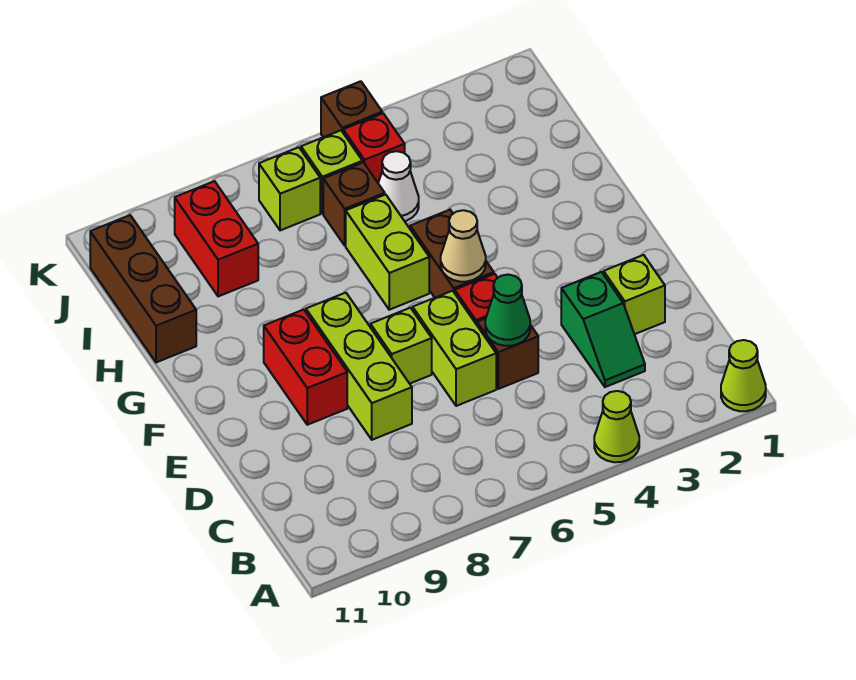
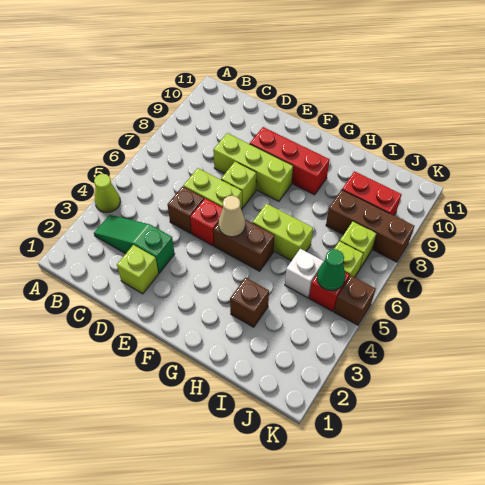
lime 1x1 cone [721,340,766,411] -> none
green 1x2 slope [561,272,645,387] -> green 1x3 slope [94,215,175,273]
green 1x1 cone [485,275,530,346] -> green 1x1 cone moved to [317,249,345,291]
red 1x2 brick [264,310,347,425] -> red 1x3 brick [250,127,330,195]
brown 1x3 brick [90,215,196,362] -> brown 1x3 brick moved to [326,190,414,262]
white 1x1 cone [378,151,419,221] -> white 1x1 brick [285,249,324,298]
brown 1x1 brick [323,162,385,245] -> brown 1x1 brick moved to [230,278,269,327]

